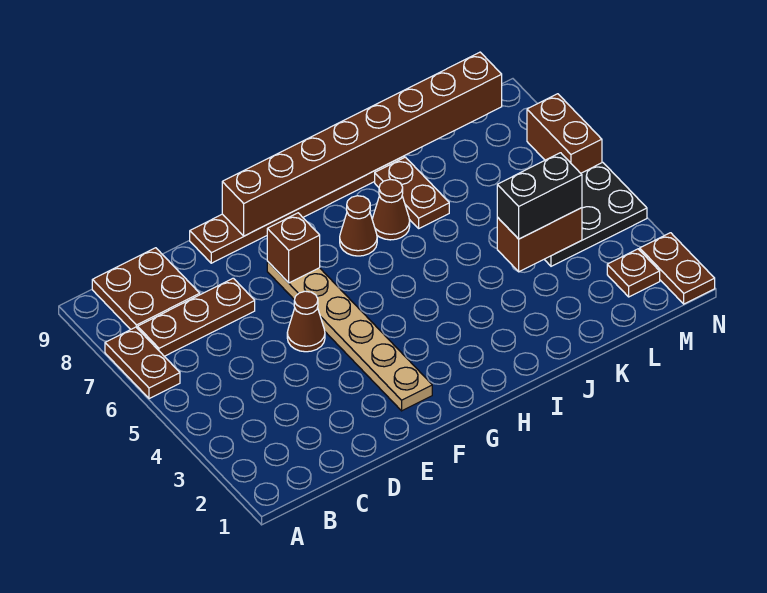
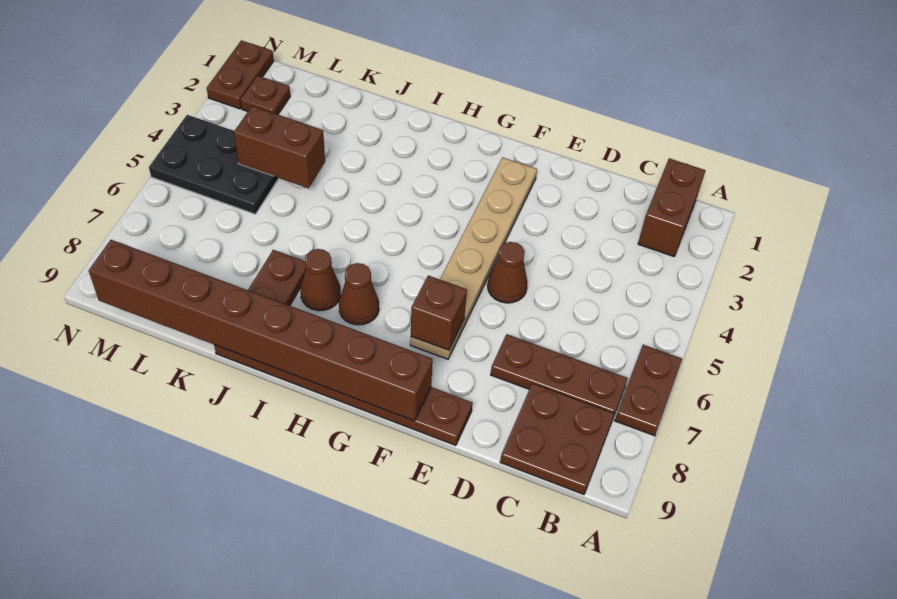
black 1x2 brick [497,153,582,239] -> none
brown 1x2 brick [527,94,602,173] -> brown 1x2 brick moved to [638,158,706,256]

